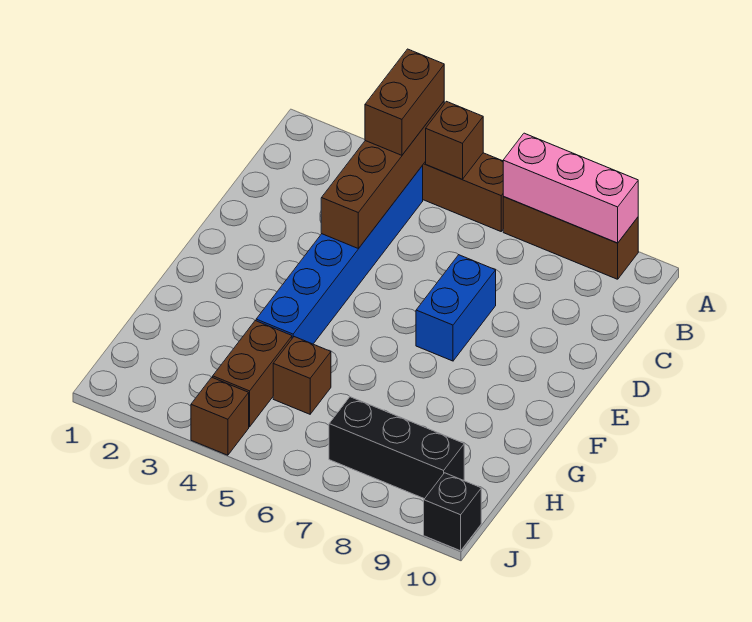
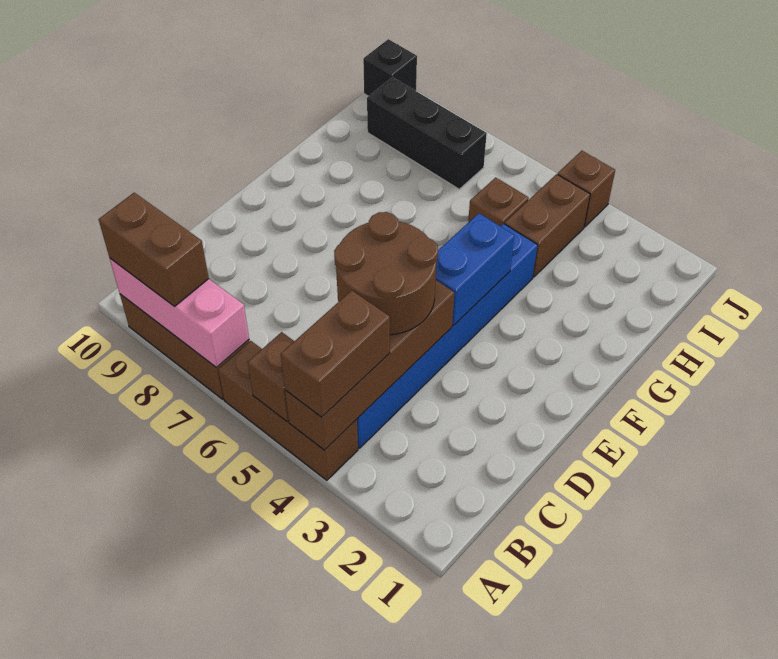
none -> brown 1x2 brick [99,193,209,306]
none -> brown 2x2 round brick [334,212,438,335]
blue 1x2 brick [416,255,496,361] -> blue 1x2 brick moved to [436,213,515,325]

